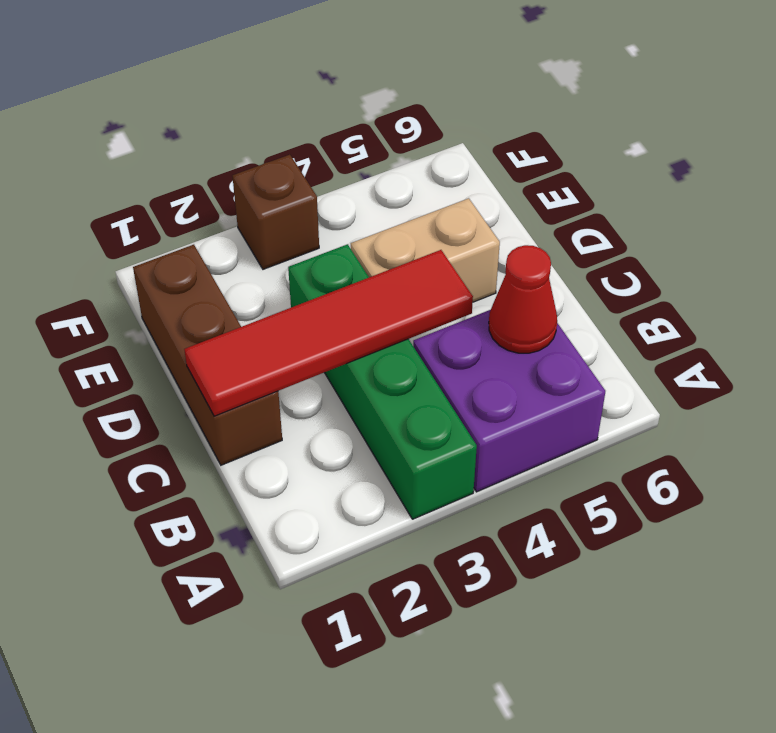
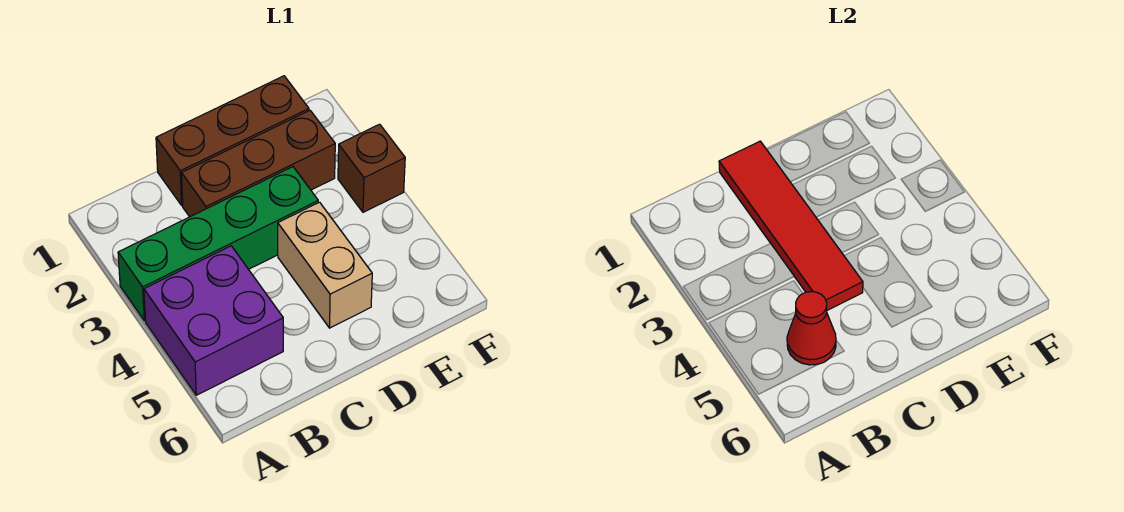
none -> brown 1x3 brick [182,111,335,217]

